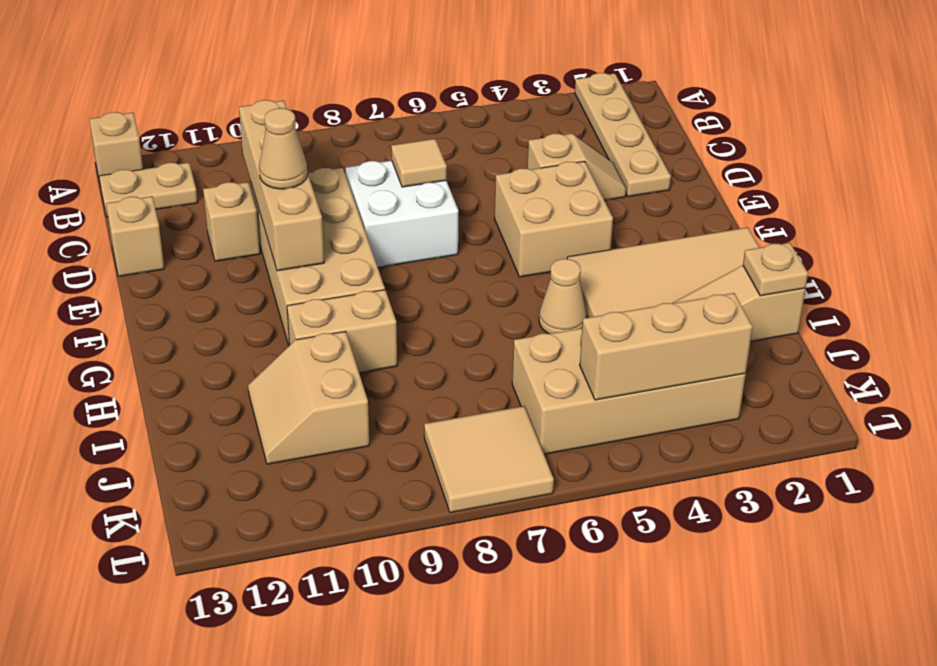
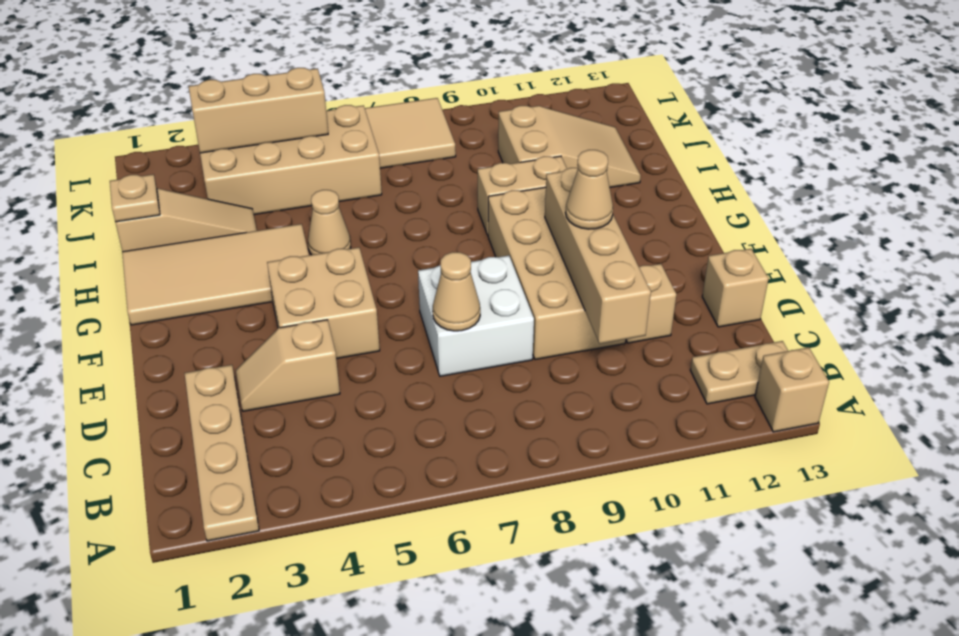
tan 1x1 tile [391,139,447,187] -> tan 1x1 cone [433,252,480,331]
tan 2x2 slope [248,331,369,464] -> tan 2x3 slope [498,106,641,187]

